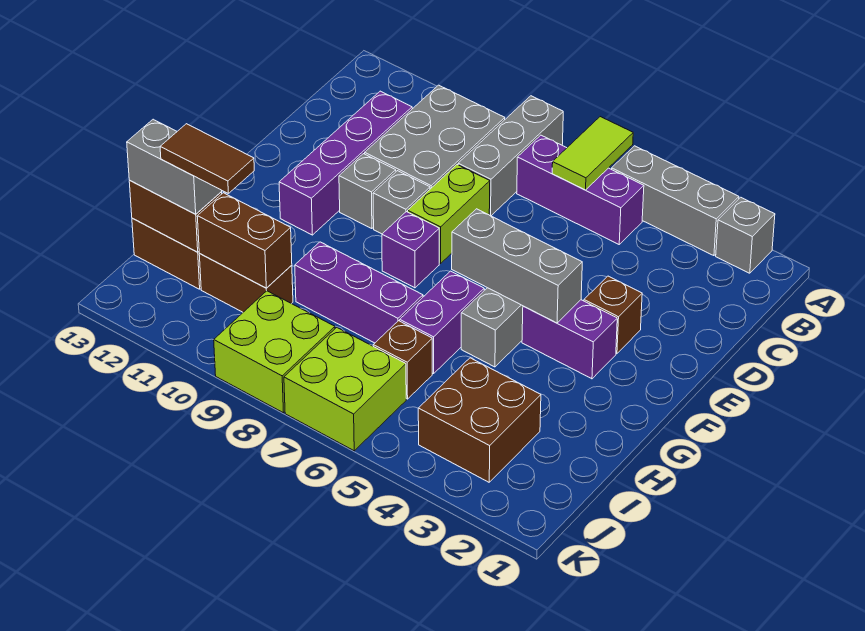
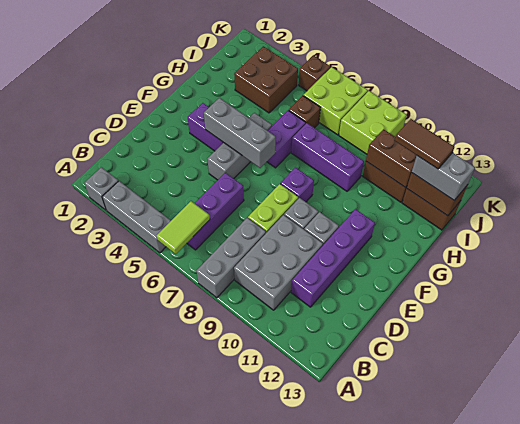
purple 1x3 brick [517,135,644,244] -> purple 1x3 brick turned to [187,173,244,250]
brown 1x1 brick [584,276,642,354] -> brown 1x1 brick moved to [299,55,330,91]

